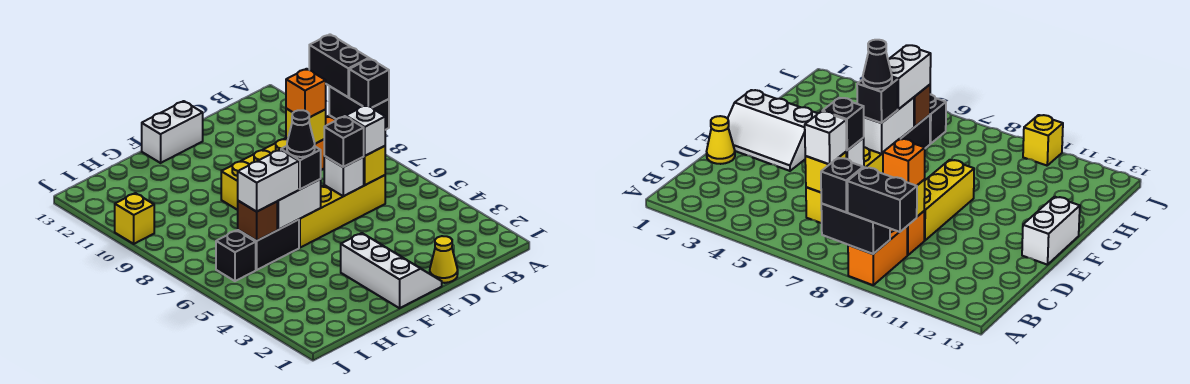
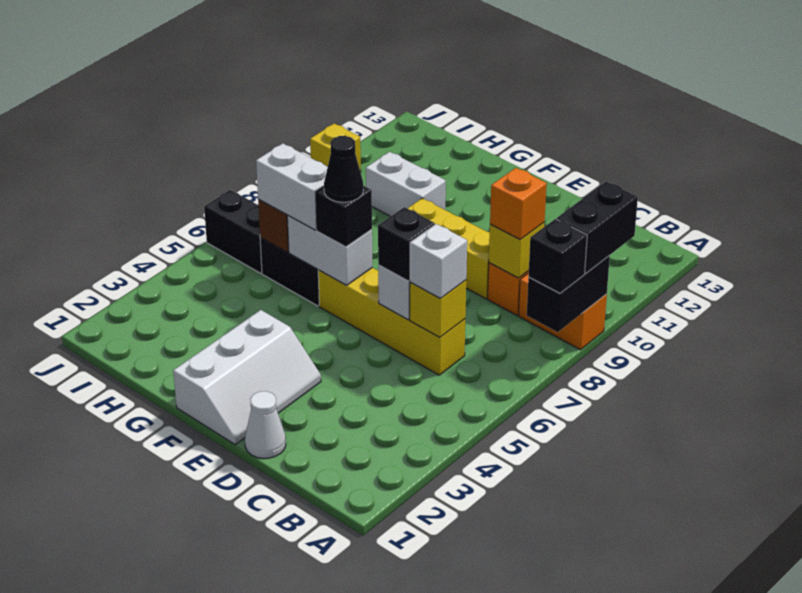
yellow 1x1 cone [430,236,458,283] -> white 1x1 cone [245,391,286,458]
white 1x2 brick [142,101,203,163] -> white 1x2 brick moved to [366,152,446,216]
black 1x1 brick [216,230,256,281] -> black 1x2 brick [204,190,262,273]

